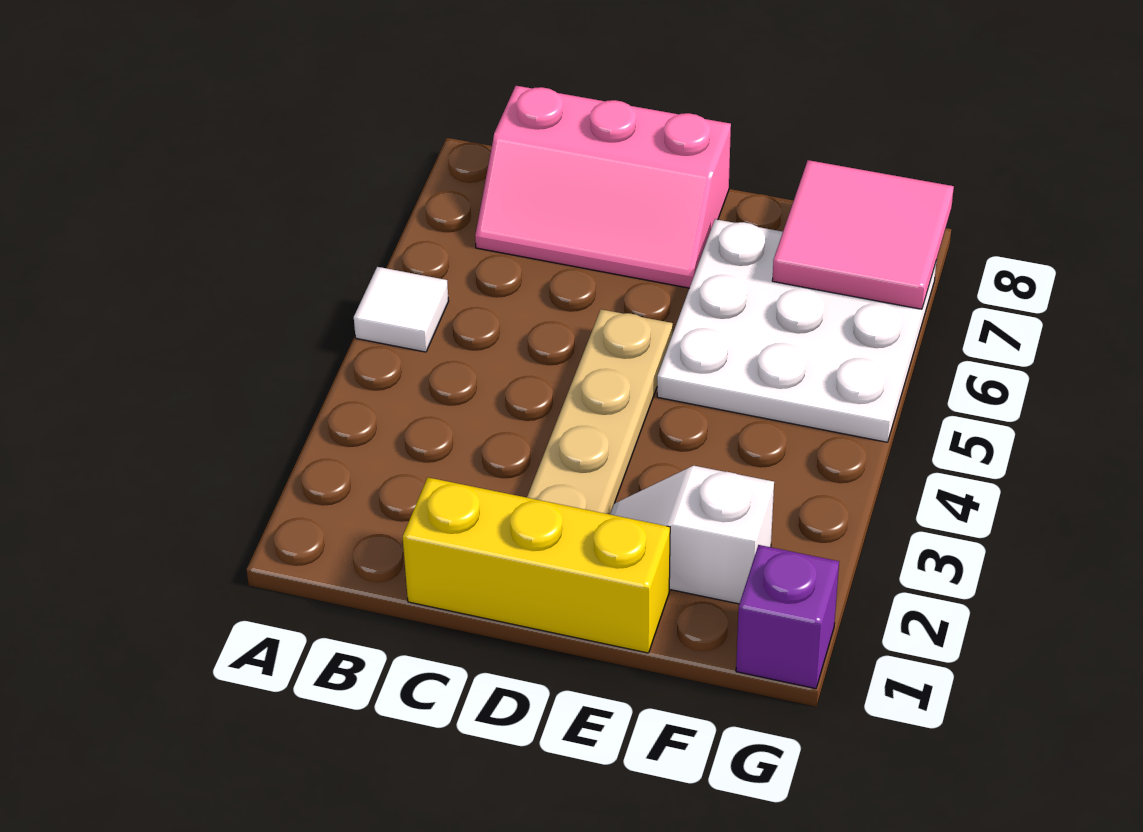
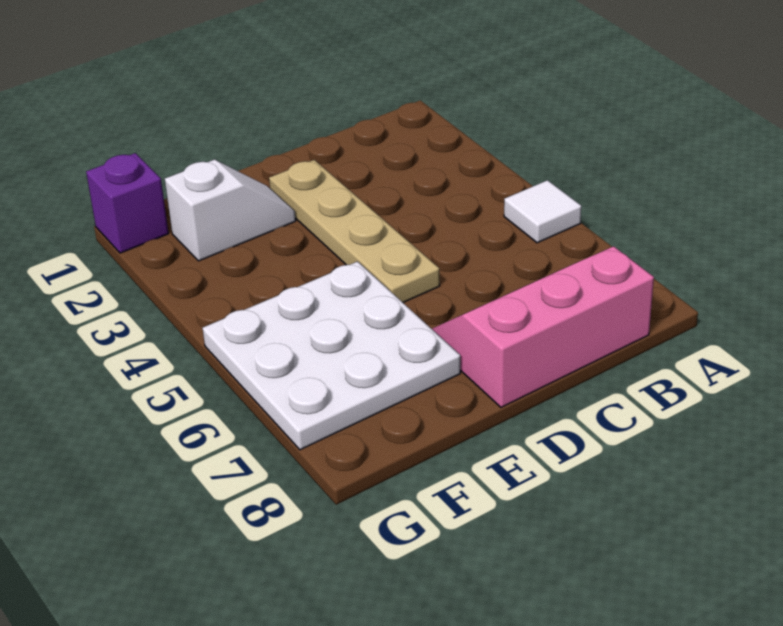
yellow 1x3 brick [403,478,670,653] -> none
pink 2x2 tile [772,160,954,309] -> none

